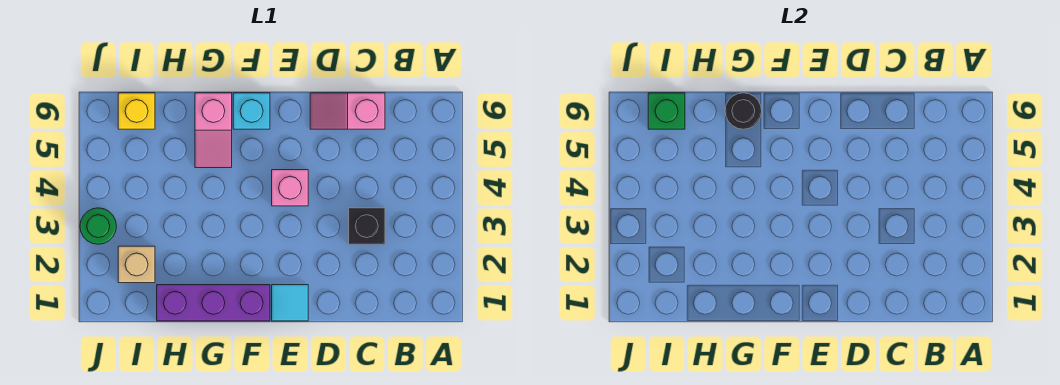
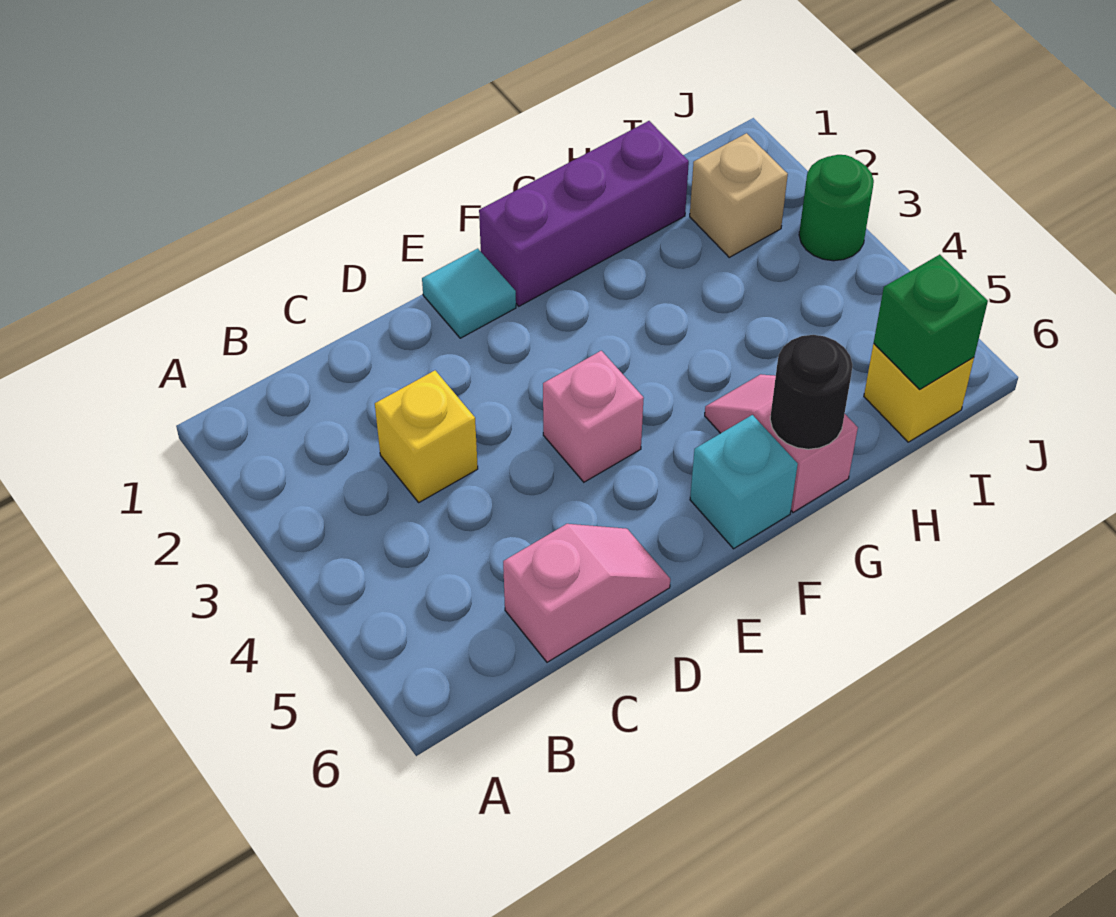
black 1x1 brick [349,208,385,244] -> yellow 1x1 brick [375,371,478,502]

